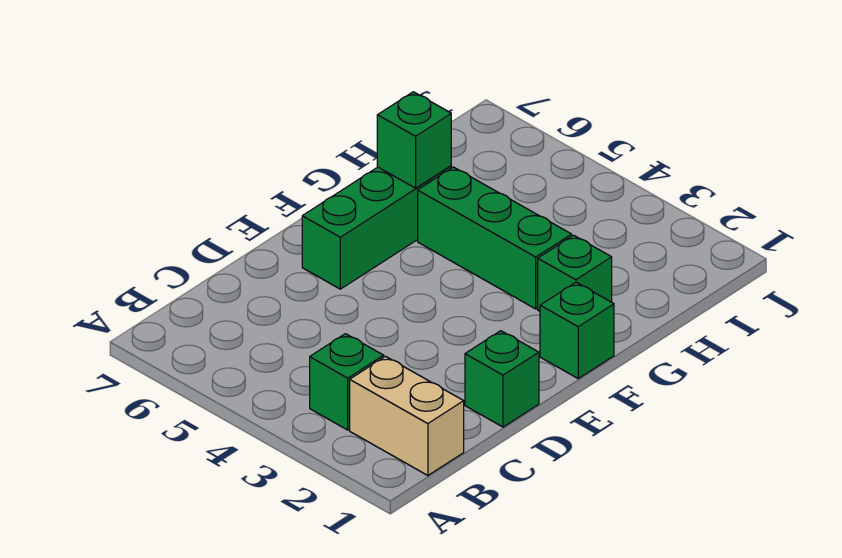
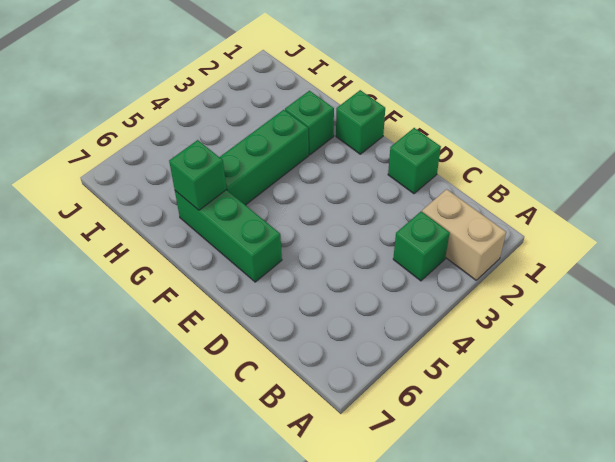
tan 1x2 brick [350,356,464,476] -> tan 1x2 brick turned to [422,189,506,280]

